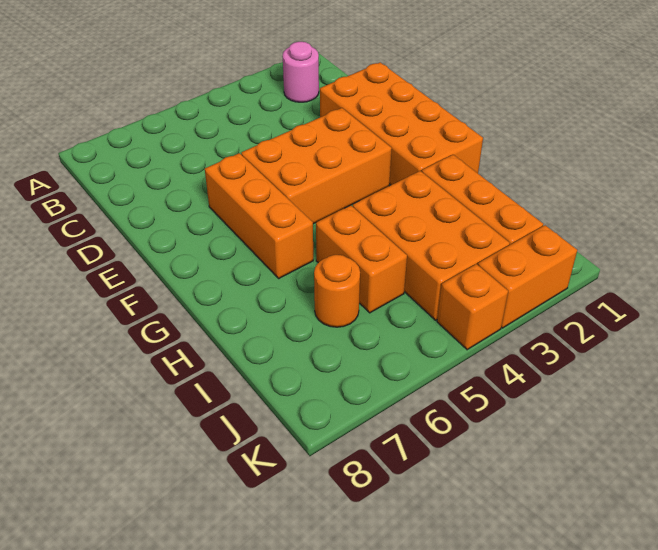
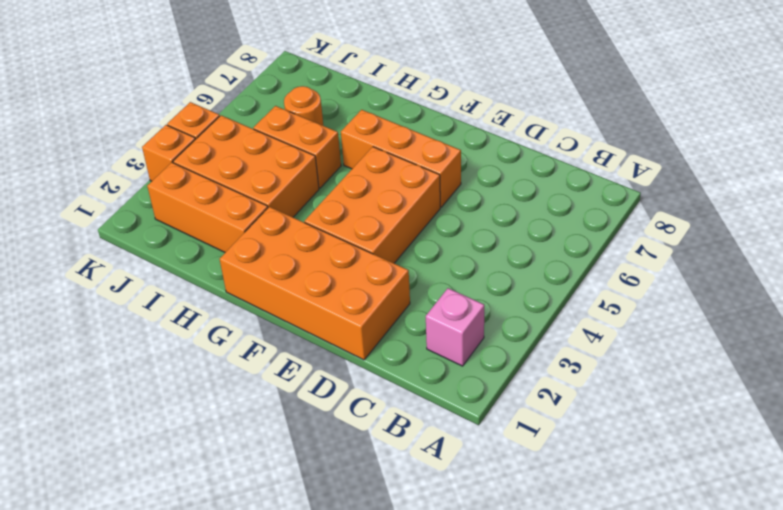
pink 1x1 round brick [283,42,319,102] -> pink 1x1 brick [426,288,484,366]
orange 1x2 brick [478,225,577,328] -> orange 1x1 brick [142,125,196,181]

